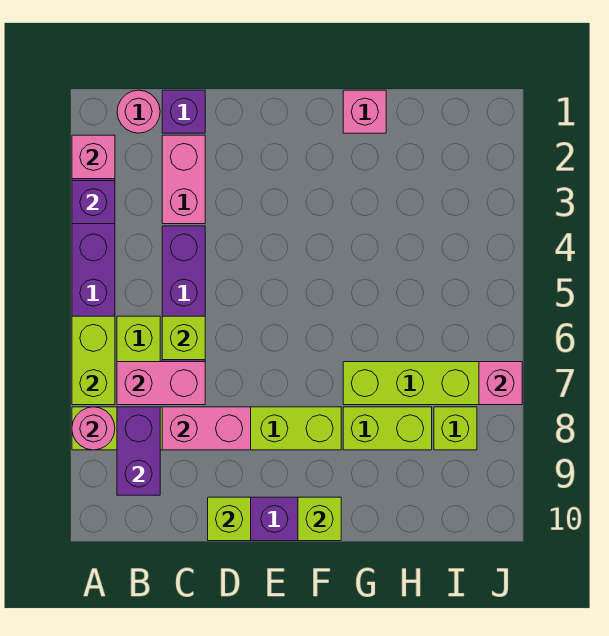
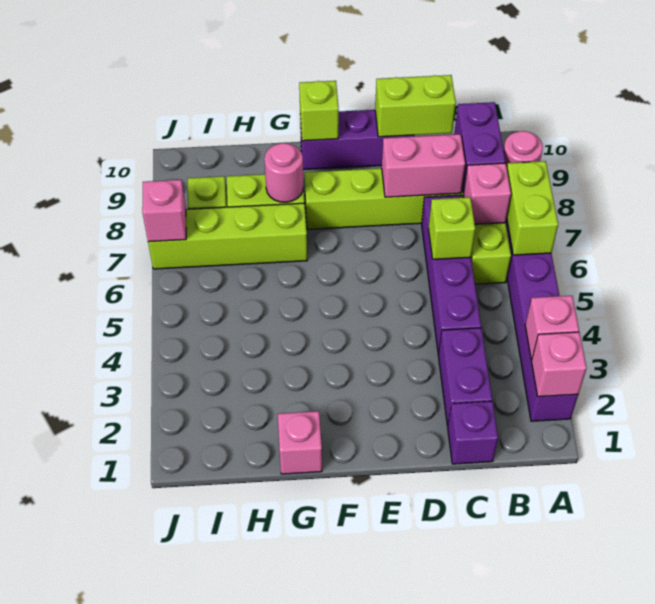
purple 1x1 brick [72,181,115,224] -> pink 1x1 brick [525,296,579,359]
pink 1x1 round brick [117,90,160,133] -> pink 1x1 round brick moved to [264,143,303,202]
pink 1x2 brick [117,362,205,405] -> pink 1x1 brick [463,163,511,224]
pink 1x2 brick [162,135,205,224] -> purple 1x2 brick [438,328,492,426]
lime 1x1 brick [208,497,251,541] -> lime 1x2 brick [375,75,456,137]

